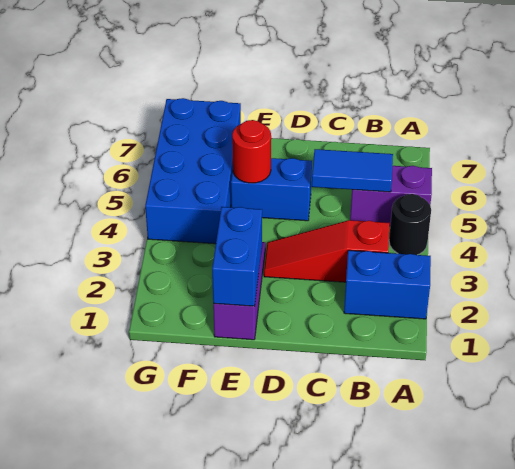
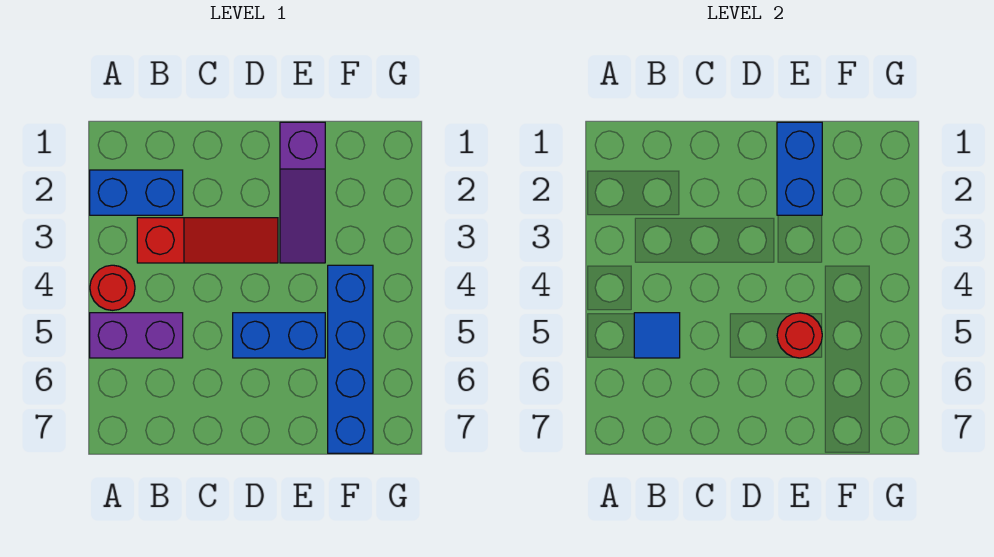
black 1x1 round brick [389,194,431,255] -> red 1x1 round brick [90,265,135,310]
blue 1x2 tile [312,149,393,192] -> blue 1x1 tile [634,313,680,358]
blue 2x4 brick [145,98,241,244] -> blue 1x4 brick [328,265,373,453]

